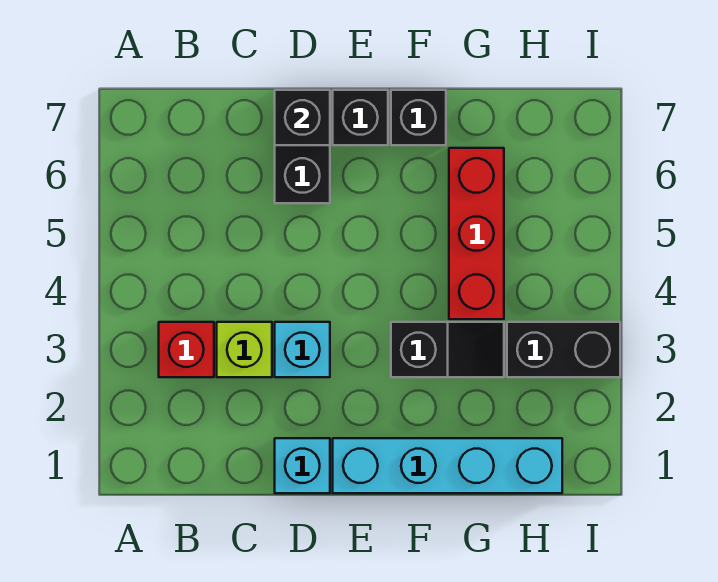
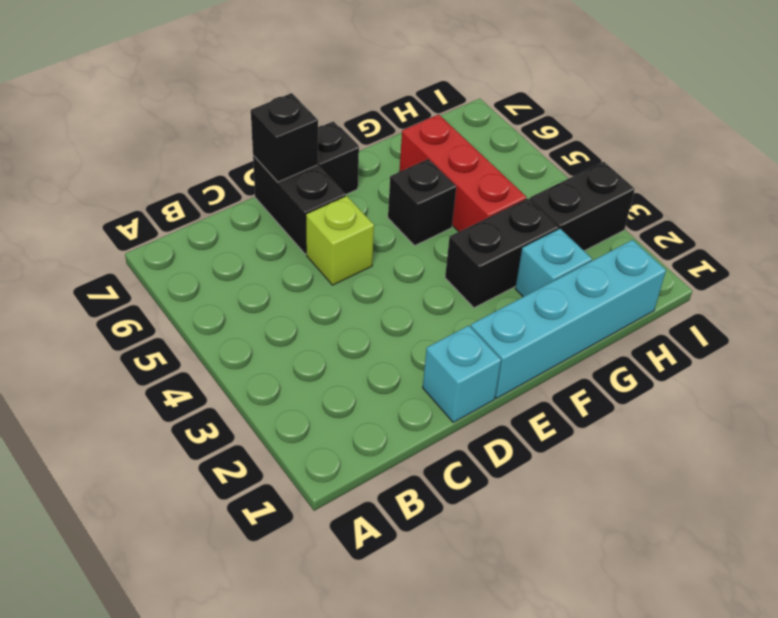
red 1x1 brick [159,322,214,377] -> none
lime 1x1 brick [217,322,272,377] -> lime 1x1 brick moved to [306,196,374,285]
cyan 1x1 brick [275,322,330,377] -> cyan 1x1 brick moved to [515,229,592,297]
black 1x2 slope [391,322,504,377] -> black 1x2 brick [445,198,559,308]
black 1x1 brick [391,90,446,145] -> black 1x1 brick moved to [388,159,456,246]

